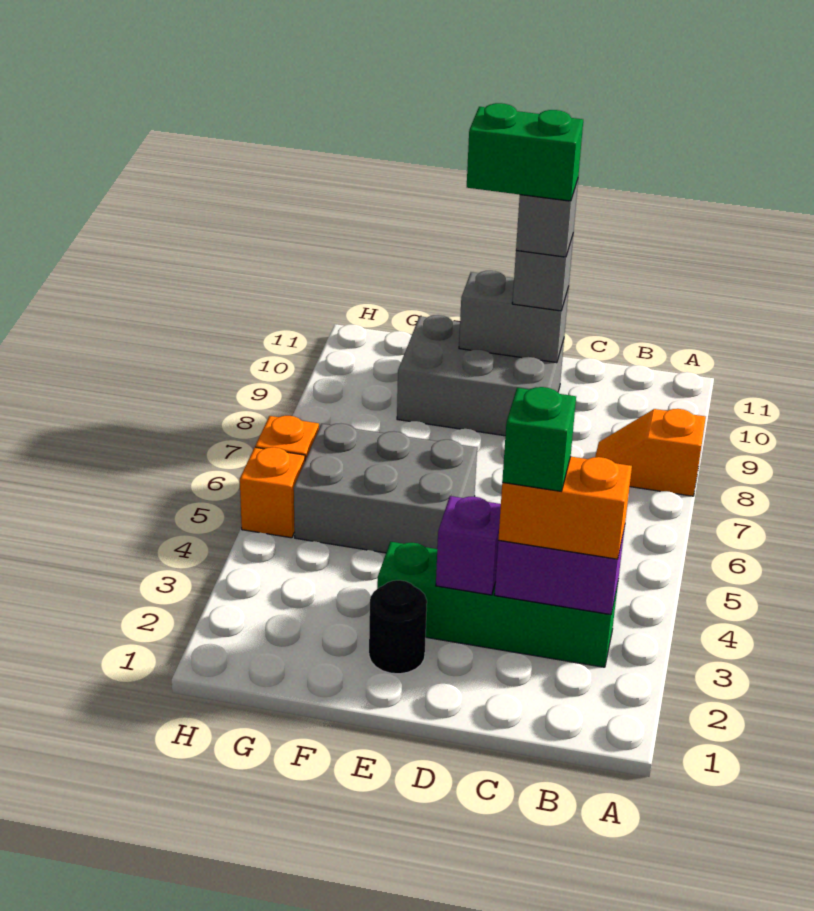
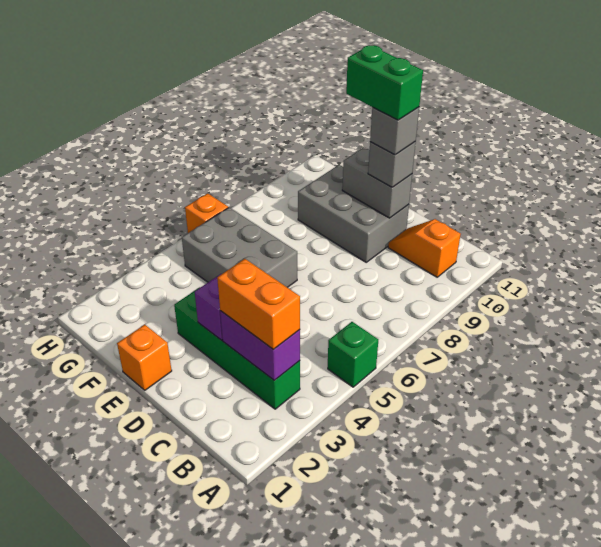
orange 1x2 slope [595,409,706,496] -> orange 1x2 slope moved to [388,219,461,277]
green 1x1 brick [502,387,576,491] -> green 1x1 brick moved to [328,322,378,387]
black 1x1 round brick [369,580,427,674] -> none
orange 1x1 brick [240,447,305,538] -> orange 1x1 brick moved to [117,325,172,390]

